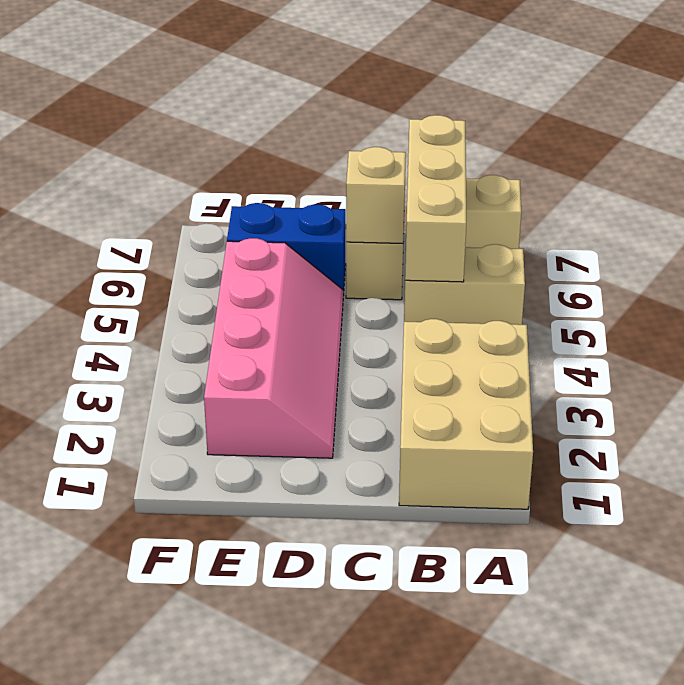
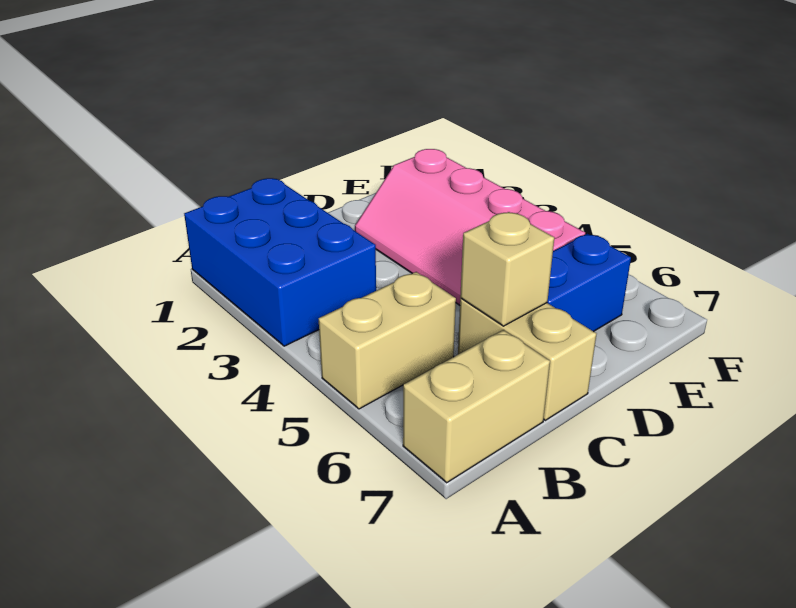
tan 2x3 brick [399,319,533,509] -> blue 2x3 brick [184,178,376,346]
tan 1x3 brick [405,115,466,282] -> none

